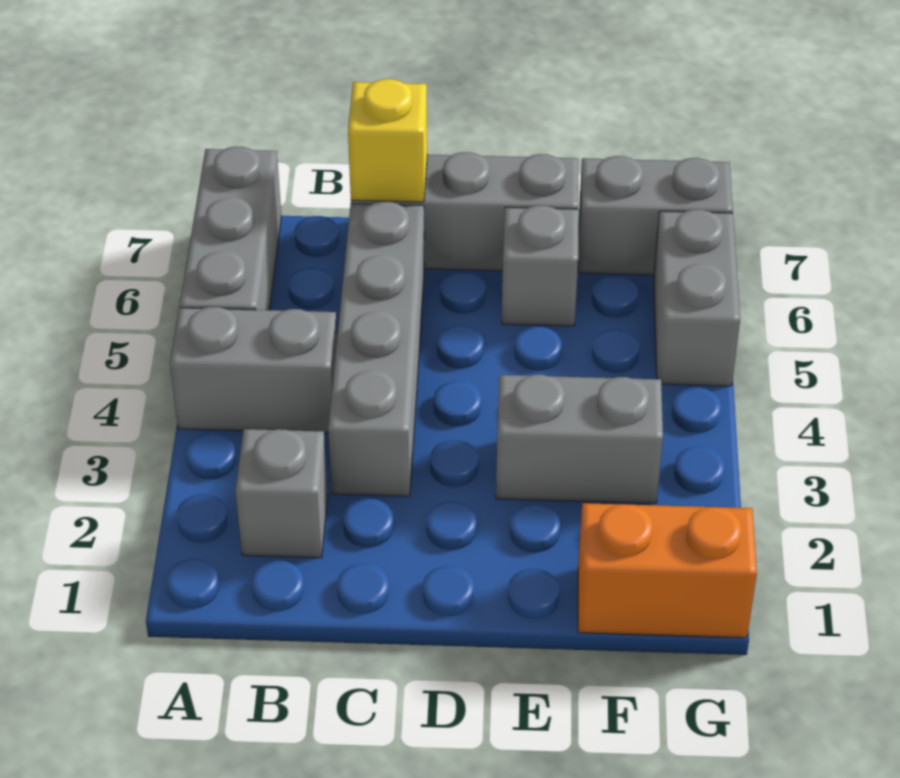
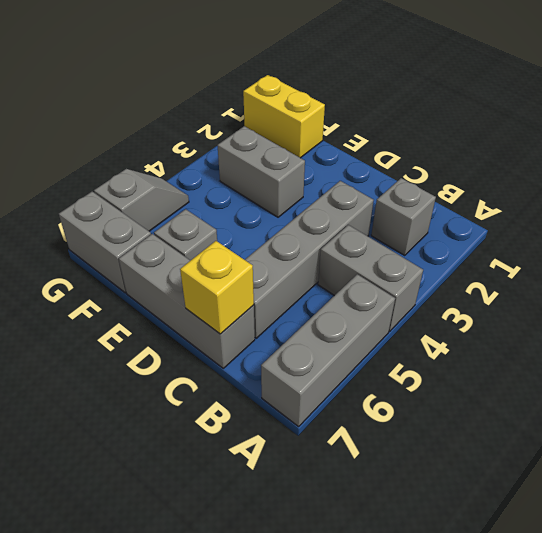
orange 1x2 brick [578,503,757,638] -> yellow 1x2 brick [243,75,325,158]
grey 1x2 brick [654,209,740,386] -> grey 1x2 slope [94,169,189,231]

